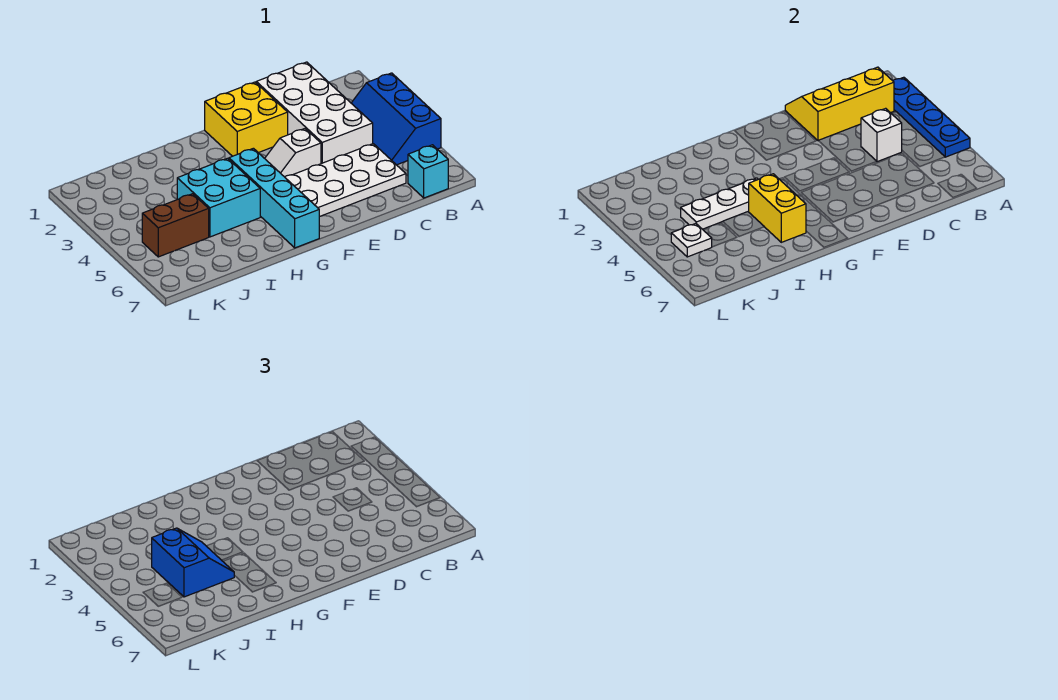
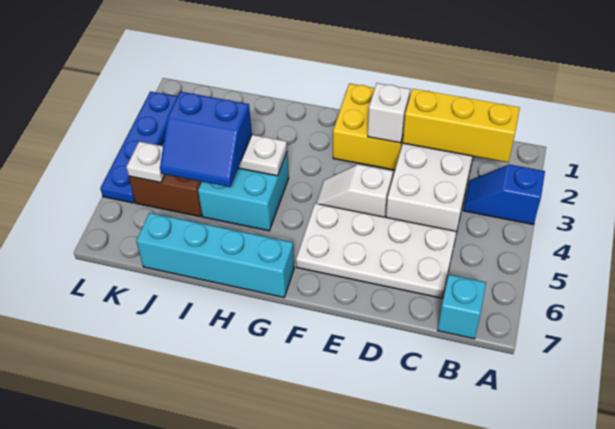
blue 1x4 plate [893,77,970,157] -> blue 1x4 plate moved to [100,91,177,203]
blue 2x3 slope [351,73,441,165] -> blue 1x2 slope [463,165,545,224]
white 1x1 brick [861,108,902,162] -> white 1x1 brick moved to [368,83,410,143]
cyan 1x4 brick [229,148,319,248] -> cyan 1x4 brick turned to [136,213,294,297]
yellow 1x2 brick [749,174,806,242] -> none
blue 2x2 slope [152,528,234,597] -> blue 2x2 slope turned to [160,92,252,187]

